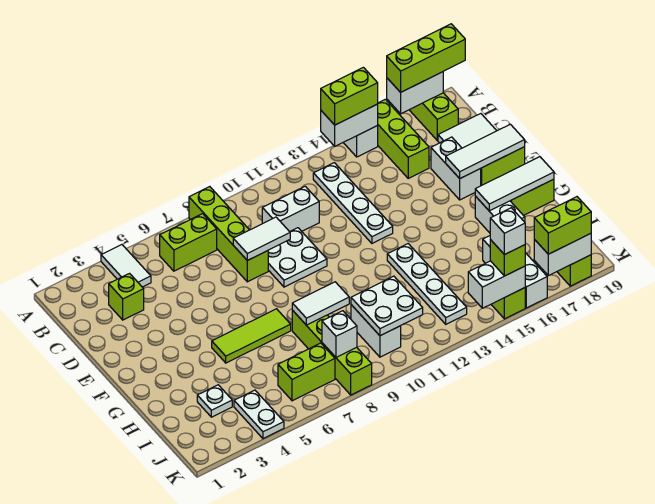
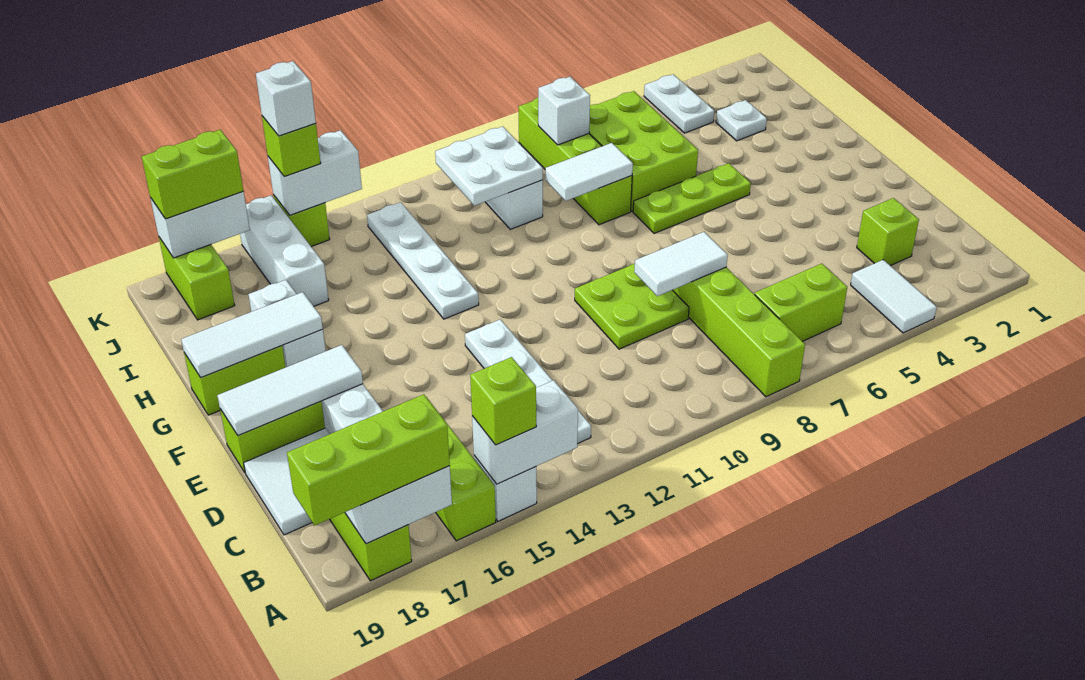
lime 1x2 brick [321,67,378,125] -> lime 1x1 brick [470,357,536,445]
white 1x2 brick [262,186,319,232] -> none
white 2x2 plate [268,228,327,287] -> lime 2x2 plate [575,264,689,349]
lime 1x3 tile [212,309,291,363] -> lime 1x3 plate [633,163,751,233]
lime 1x2 brick [278,343,335,401] -> lime 2x3 brick [589,91,698,212]

